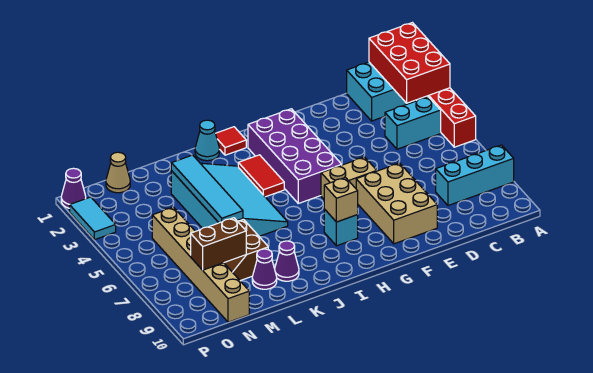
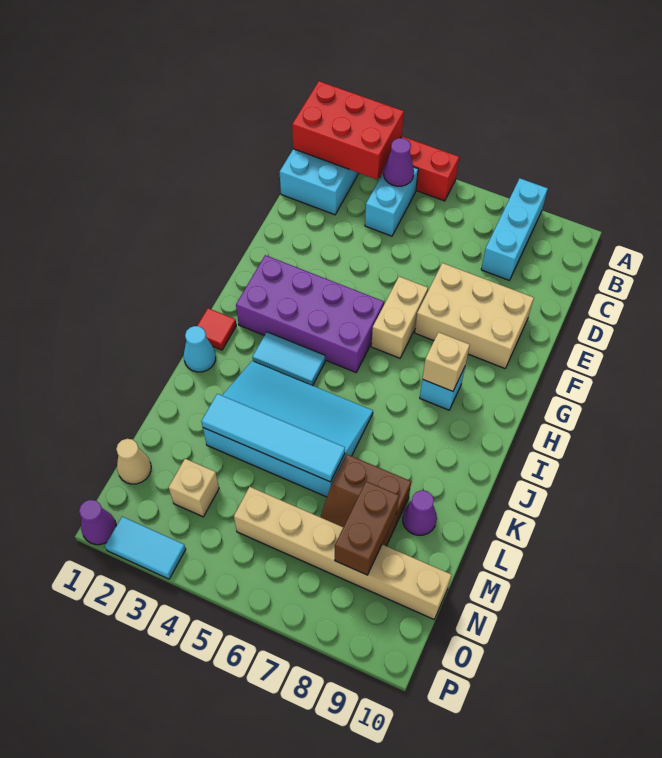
red 1x2 tile [238,155,284,197] -> cyan 1x2 tile [253,332,325,386]
purple 1x1 cone [275,241,299,281] -> purple 1x1 cone moved to [384,138,414,186]
none -> tan 1x1 brick [169,459,219,517]

